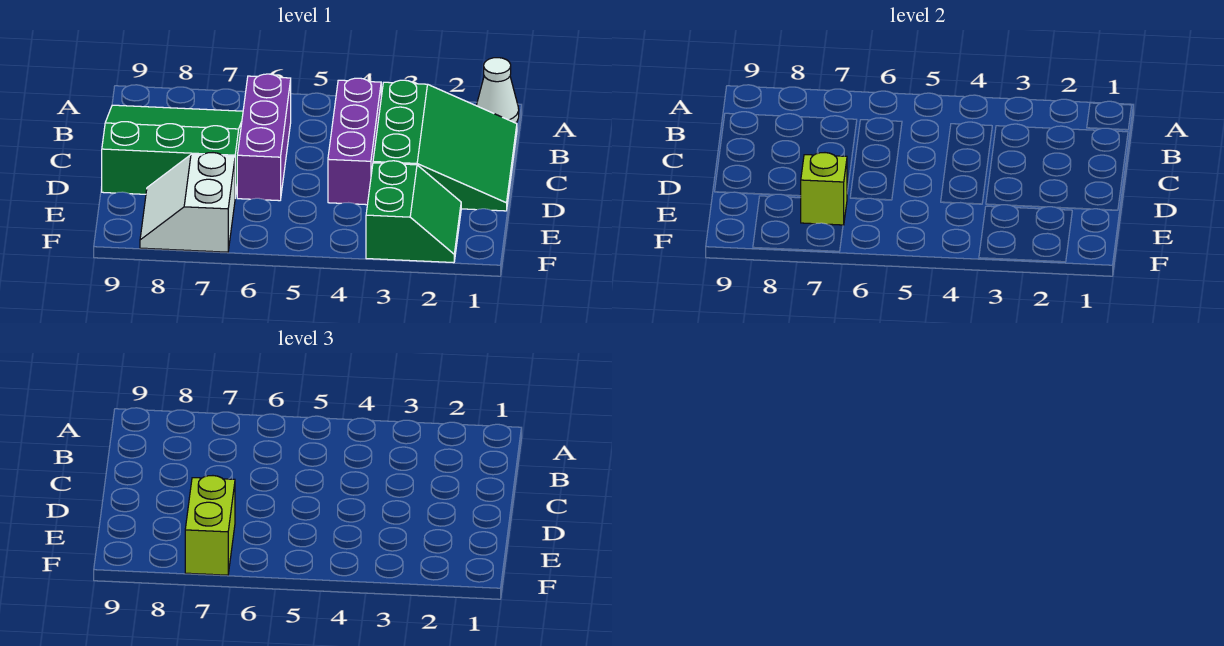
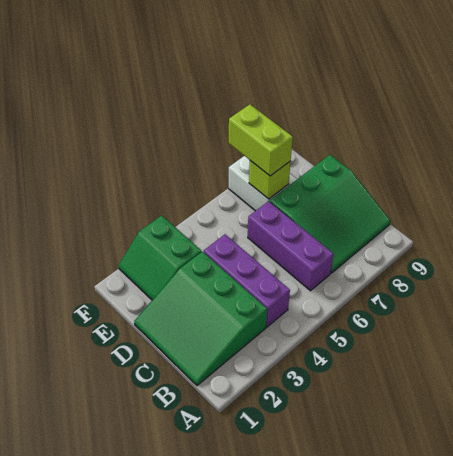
white 1x1 cone [476,58,519,123] -> none

